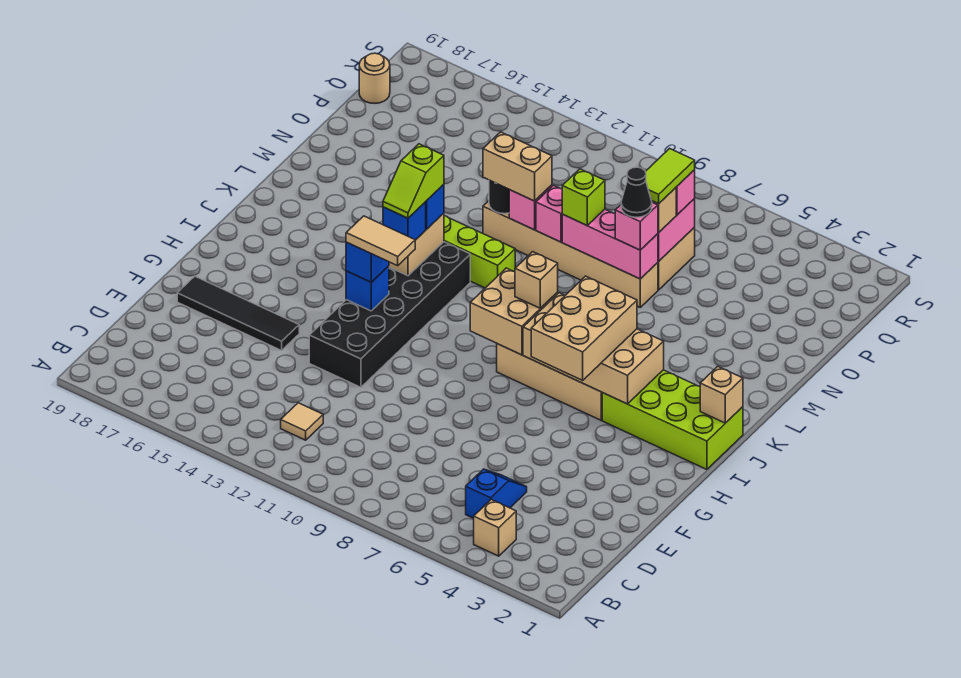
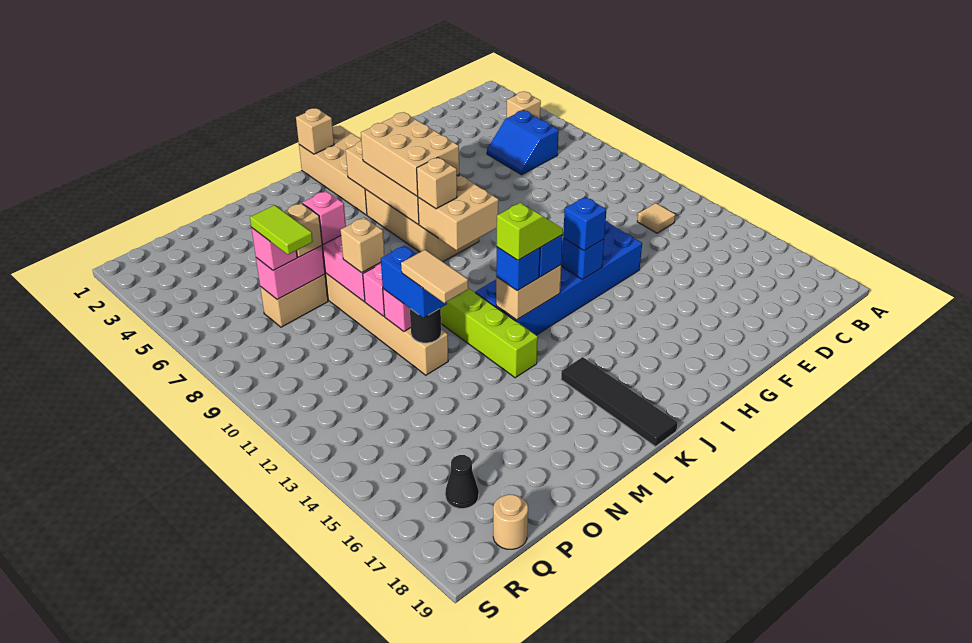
blue 1x2 slope [466,469,527,518] -> blue 2x2 slope [487,110,559,175]
black 2x6 brick [309,242,470,387] -> blue 2x6 brick [475,221,642,335]
black 1x4 tile [177,276,299,350] -> black 1x4 tile moved to [561,357,678,447]
tan 2x3 brick [531,276,637,380] -> tan 2x3 brick turned to [361,112,459,196]
tan 1x2 tile [346,216,415,266] -> tan 1x2 tile moved to [401,250,468,303]
lime 2x4 brick [602,370,743,469] -> tan 2x4 brick [299,126,367,215]
black 1x1 cone [621,167,652,217] -> black 1x1 cone moved to [445,455,479,509]
lime 1x1 brick [562,169,605,225] -> tan 1x1 brick [341,218,385,273]
tan 1x2 brick [483,132,552,201] -> blue 1x2 brick [381,245,447,318]
lime 1x2 tile [645,149,695,204] -> lime 1x2 tile turned to [250,205,313,255]

